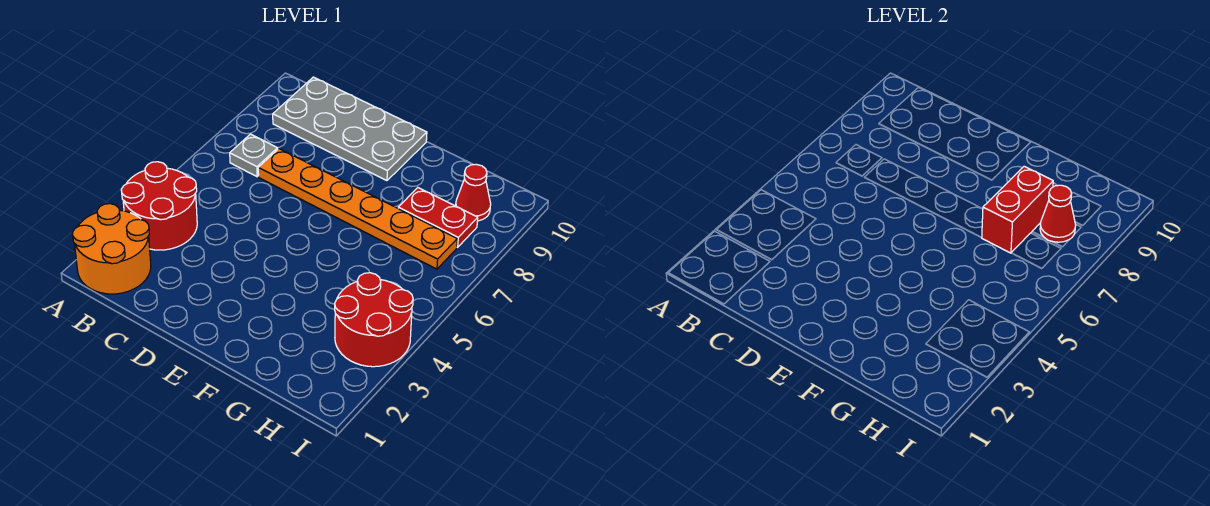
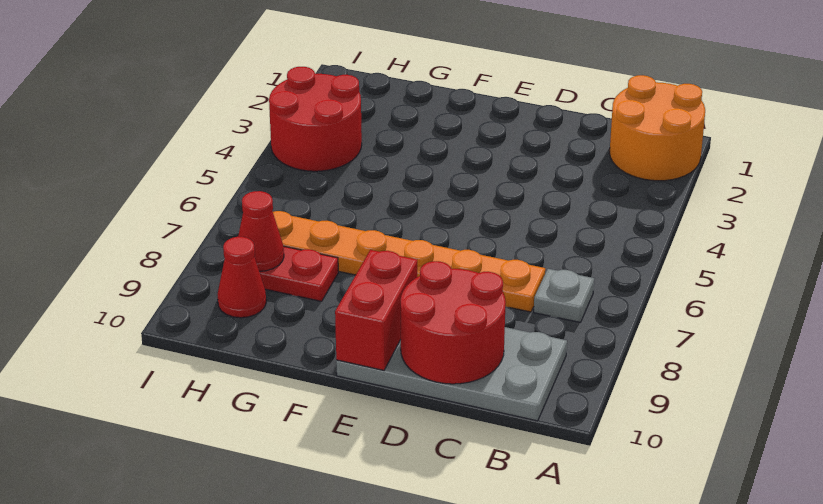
red 2x2 round brick [121,162,197,250] -> red 2x2 round brick moved to [401,261,506,384]
red 1x2 brick [981,166,1053,253] -> red 1x2 brick moved to [335,250,417,370]

